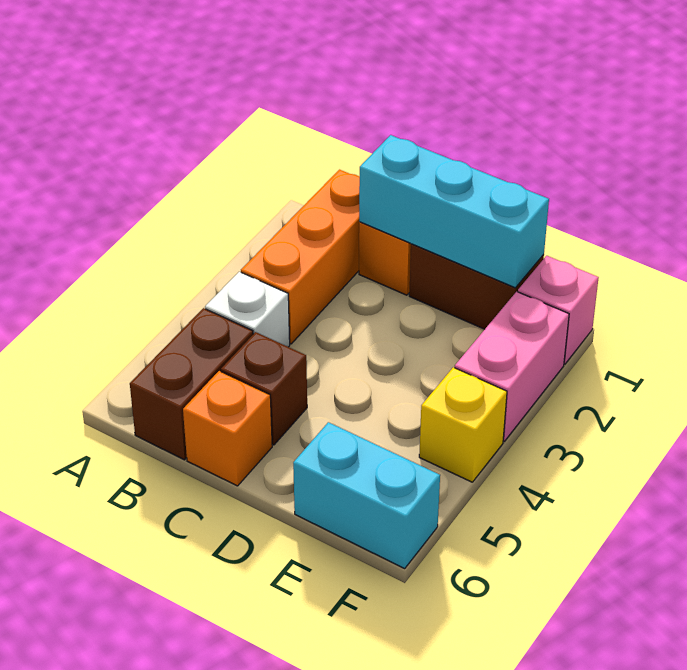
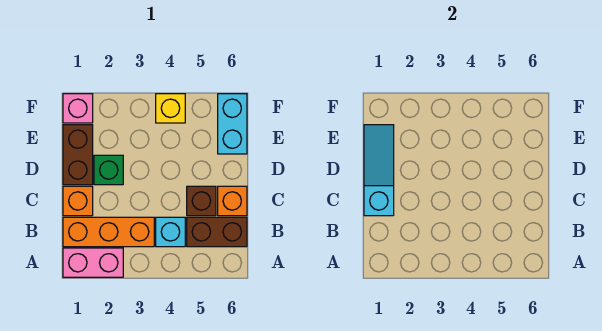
white 1x1 brick [205,272,290,347] -> cyan 1x1 brick [156,217,185,247]
cyan 1x3 brick [359,135,549,288] -> cyan 1x3 slope [364,125,394,216]
none -> green 1x1 brick [94,155,123,185]
pink 1x2 brick [455,292,569,441] -> pink 1x2 brick moved to [63,248,123,277]

